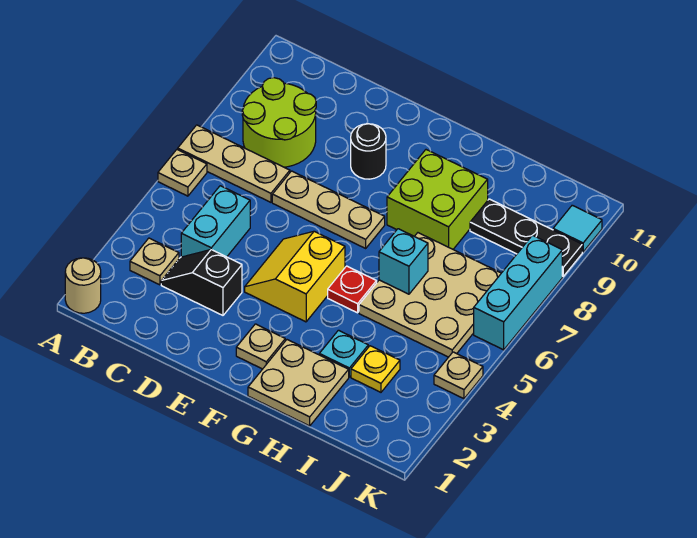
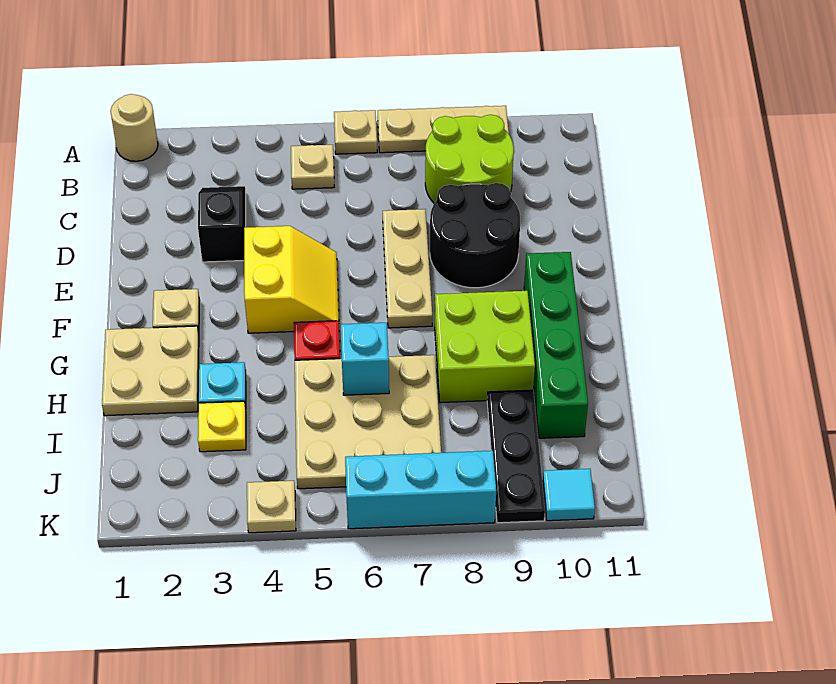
tan 1x3 plate [178,125,290,202] -> tan 1x3 plate turned to [378,106,509,153]
tan 1x1 plate [130,238,179,285] -> tan 1x1 plate moved to [291,145,334,189]
cyan 1x2 brick [181,186,250,257] -> none
yellow 2x2 slope [245,231,345,322] -> yellow 2x2 slope turned to [244,226,339,333]
black 1x1 round brick [351,124,386,179] -> black 2x2 round brick [430,183,520,288]
none -> green 1x4 brick [524,252,588,438]

